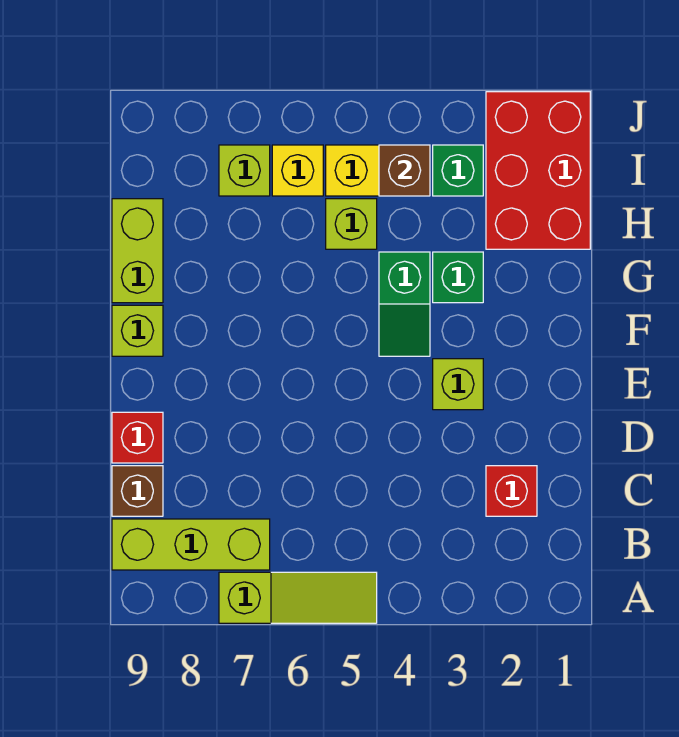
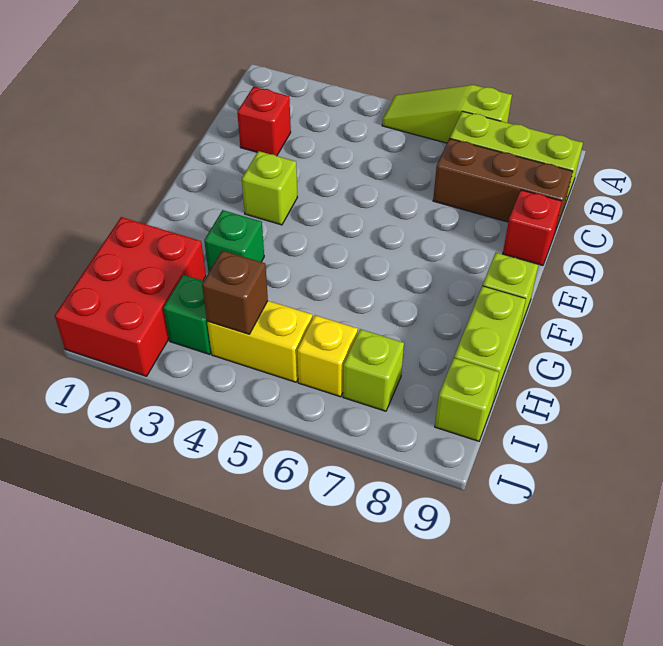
brown 1x1 brick [112,466,163,516] -> brown 1x3 brick [433,138,573,234]
green 1x2 slope [379,252,430,356] -> none
lime 1x1 brick [326,199,377,249] -> lime 1x1 brick moved to [435,358,499,441]

